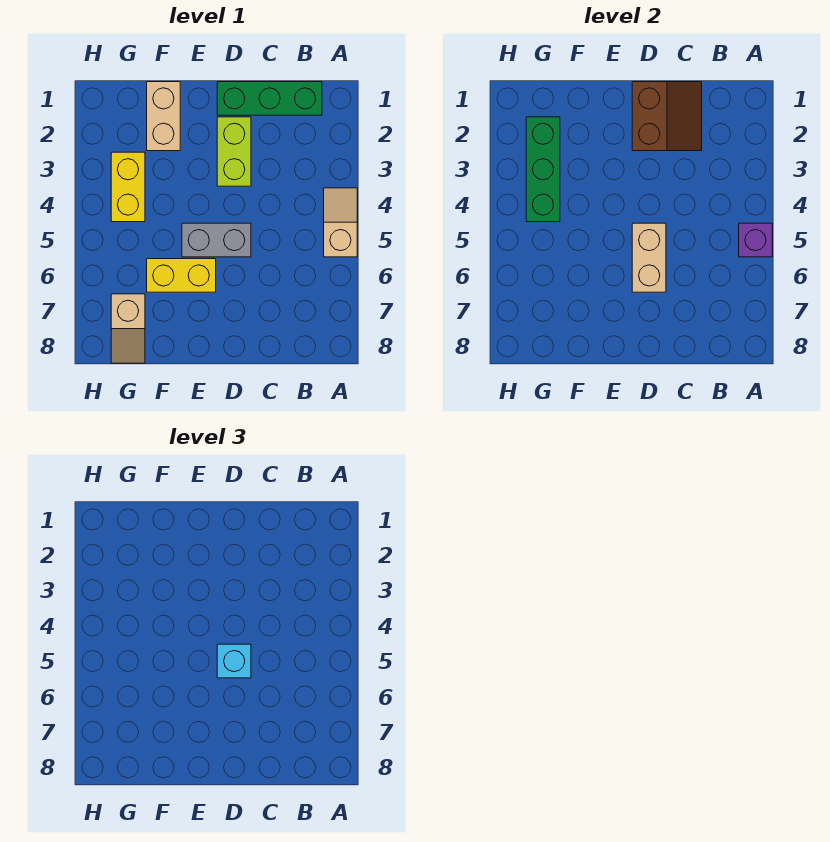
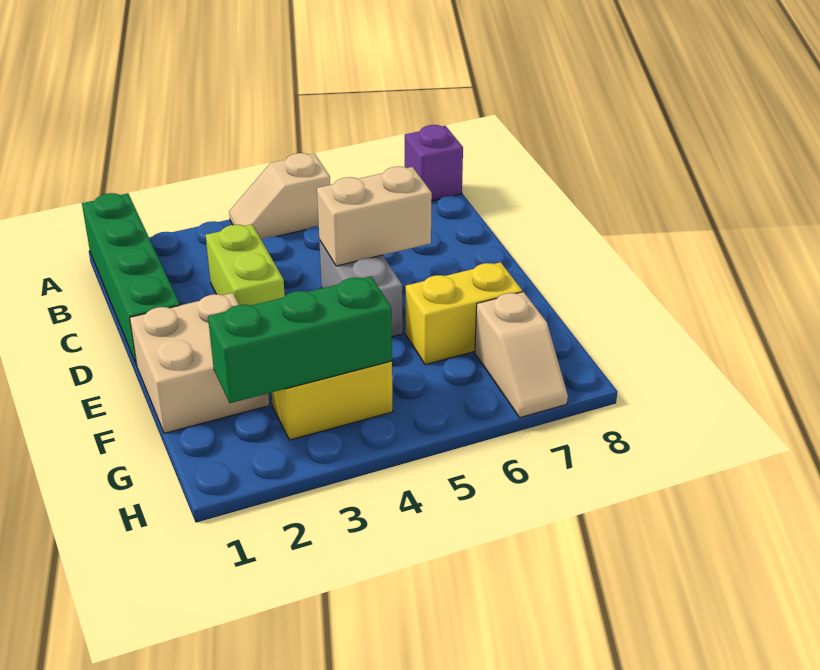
purple 1x1 brick [739,223,772,257] -> purple 1x1 brick moved to [405,125,463,201]
green 1x3 brick [217,82,322,115] -> green 1x4 brick [82,193,180,365]
brown 2x2 slope [632,82,702,151] -> none
lime 1x2 brick [217,117,251,186] -> lime 1x2 brick turned to [206,224,285,305]
cyan 1x1 brick [217,644,251,678] -> none
yellow 1x2 brick [147,259,216,292] -> yellow 1x2 brick turned to [406,262,522,365]
tan 1x2 brick [147,82,180,151] -> tan 2x2 brick [130,293,269,433]
tan 1x2 slope [111,294,145,363] -> tan 1x2 slope turned to [475,292,568,418]

